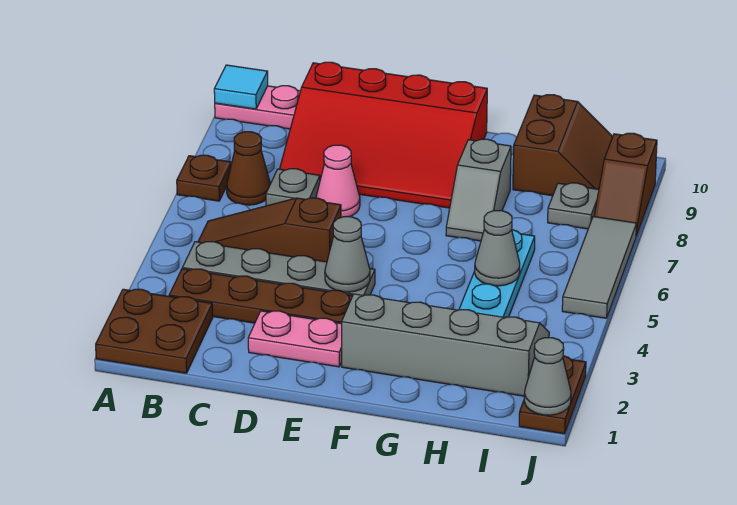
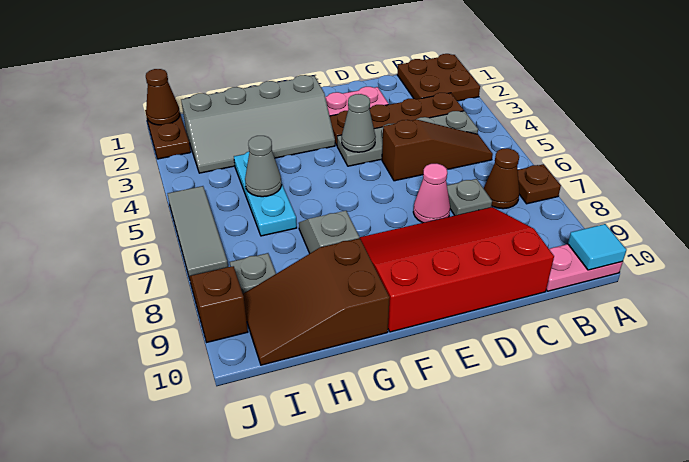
brown 2x2 slope [513,95,613,196] -> brown 2x3 slope [243,238,390,365]
grey 1x1 cone [524,338,571,415] -> brown 1x1 cone [146,69,180,125]

